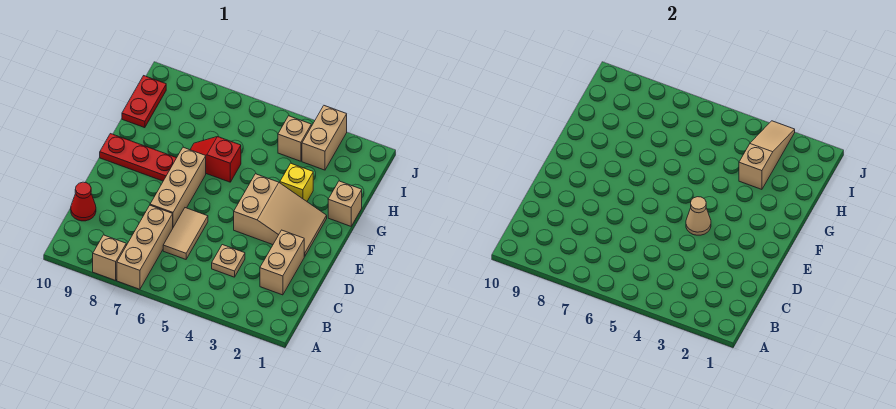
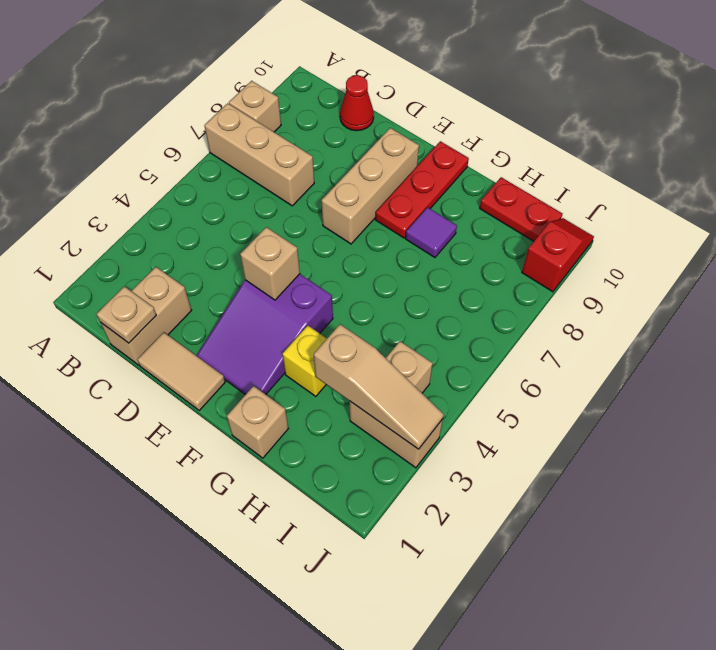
tan 1x2 brick [260,230,304,295] -> tan 1x2 brick turned to [100,267,192,365]
tan 1x1 plate [212,245,245,277] -> tan 1x1 plate moved to [96,286,156,343]
tan 1x2 tile [163,208,208,259] -> tan 1x2 tile moved to [137,332,225,411]
tan 1x3 brick [150,147,206,227] -> tan 1x3 brick turned to [321,128,419,244]
tan 2x3 slope [234,174,327,256] -> purple 2x3 slope [196,274,333,395]
tan 1x1 cone [686,197,711,235] -> tan 1x1 brick [240,227,300,300]
red 1x2 slope [190,137,241,182] -> red 1x2 slope moved to [522,218,594,292]
none -> purple 1x1 tile [406,207,457,257]

